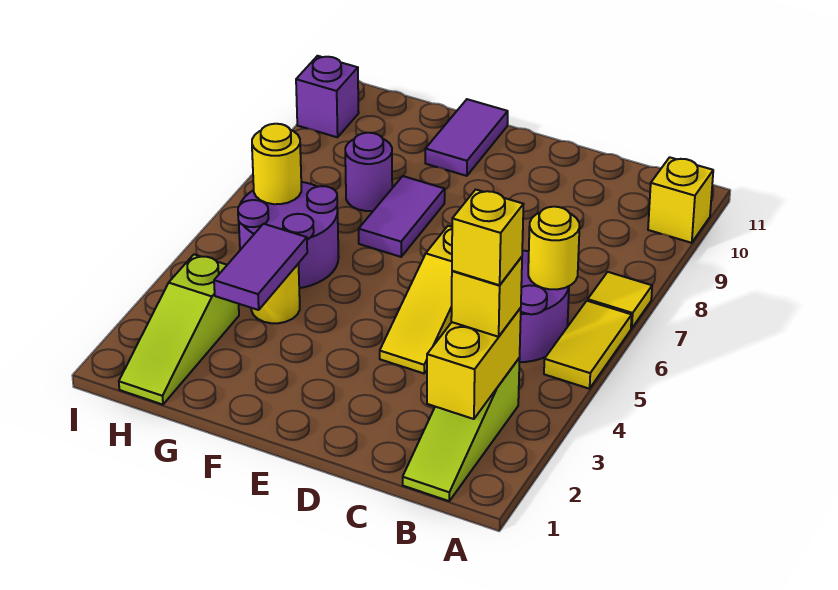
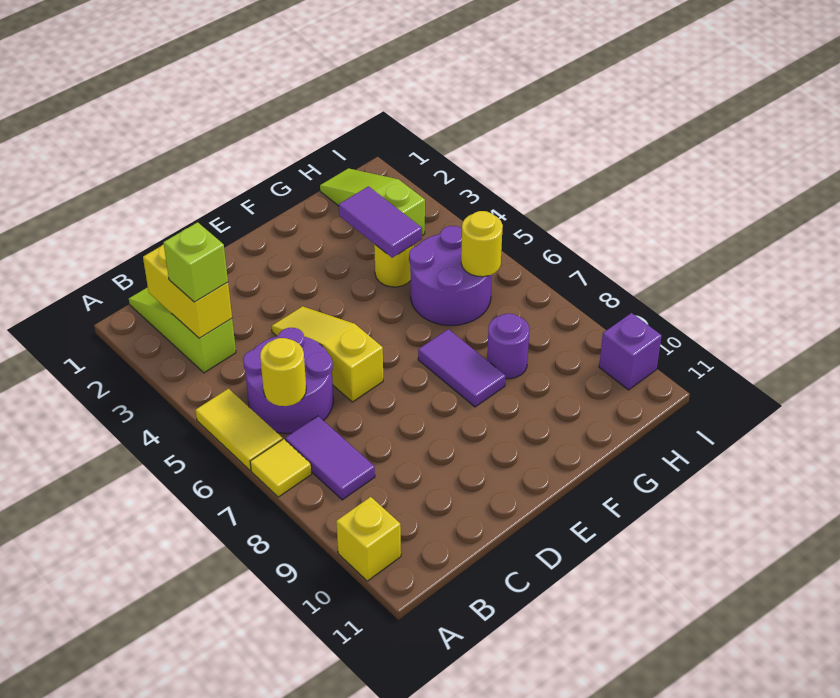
yellow 1x1 brick [451,257,522,337] -> lime 1x1 brick [163,222,228,302]
yellow 1x1 brick [452,190,524,285] -> none
purple 1x2 tile [425,99,508,176] -> purple 1x2 tile moved to [285,416,375,500]

